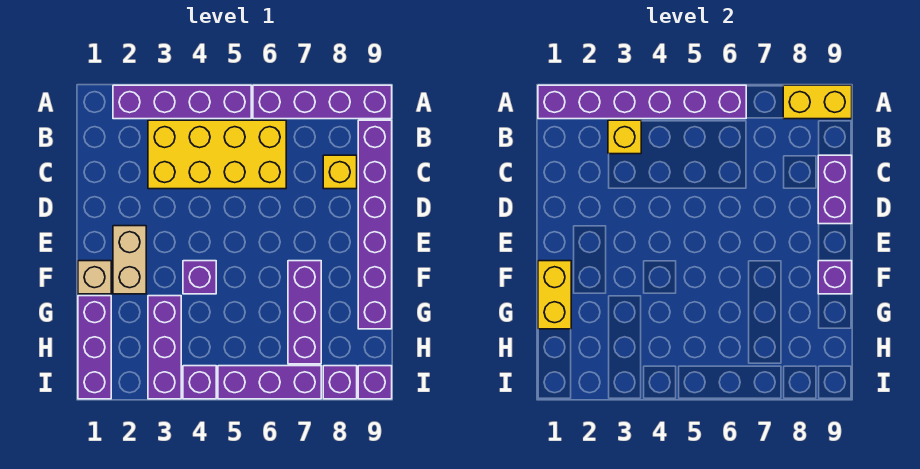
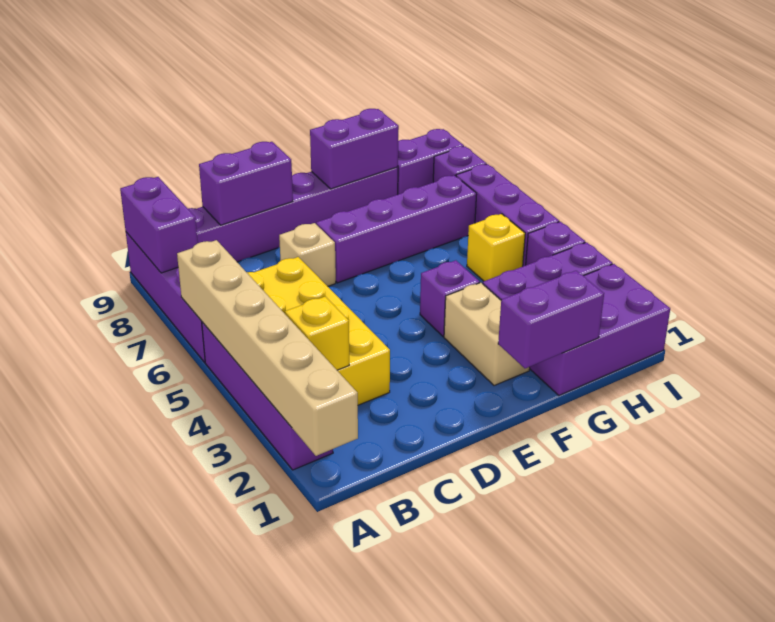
purple 1x6 brick [538,85,746,119] -> tan 1x6 brick [177,240,358,456]
yellow 1x2 brick [783,85,852,119] -> purple 1x2 brick [120,177,198,273]
yellow 1x1 brick [323,155,357,189] -> yellow 1x1 brick moved to [467,214,525,281]
tan 1x2 brick [113,226,146,294] -> tan 1x2 brick turned to [444,283,530,386]
tan 1x1 brick [78,261,111,294] -> tan 1x1 brick moved to [279,223,336,286]
yellow 1x2 brick [538,261,571,329] -> purple 1x2 brick [498,271,604,368]
purple 1x3 brick [288,261,321,364] -> purple 1x4 brick [316,175,477,283]
purple 1x1 brick [818,261,852,294] -> purple 1x2 brick [310,109,399,189]
purple 1x3 brick [78,296,111,399] -> purple 2x3 brick [530,264,670,395]
purple 1x1 brick [358,366,392,399] -> purple 1x2 brick [398,129,464,194]

